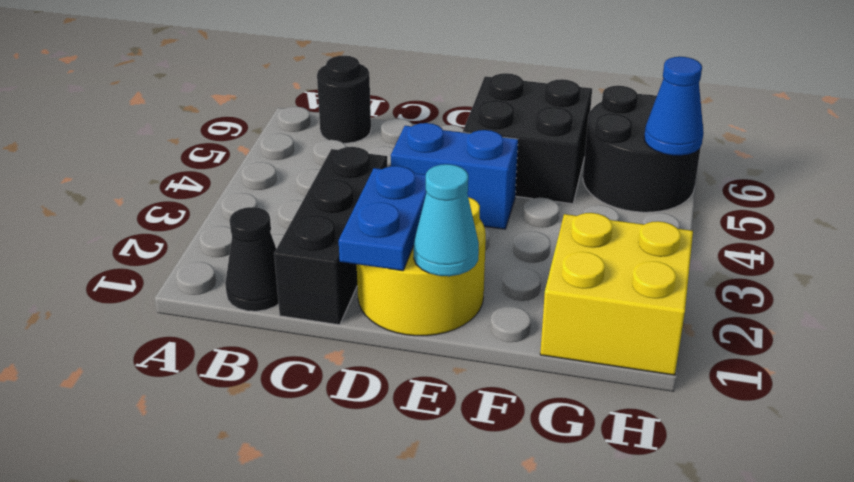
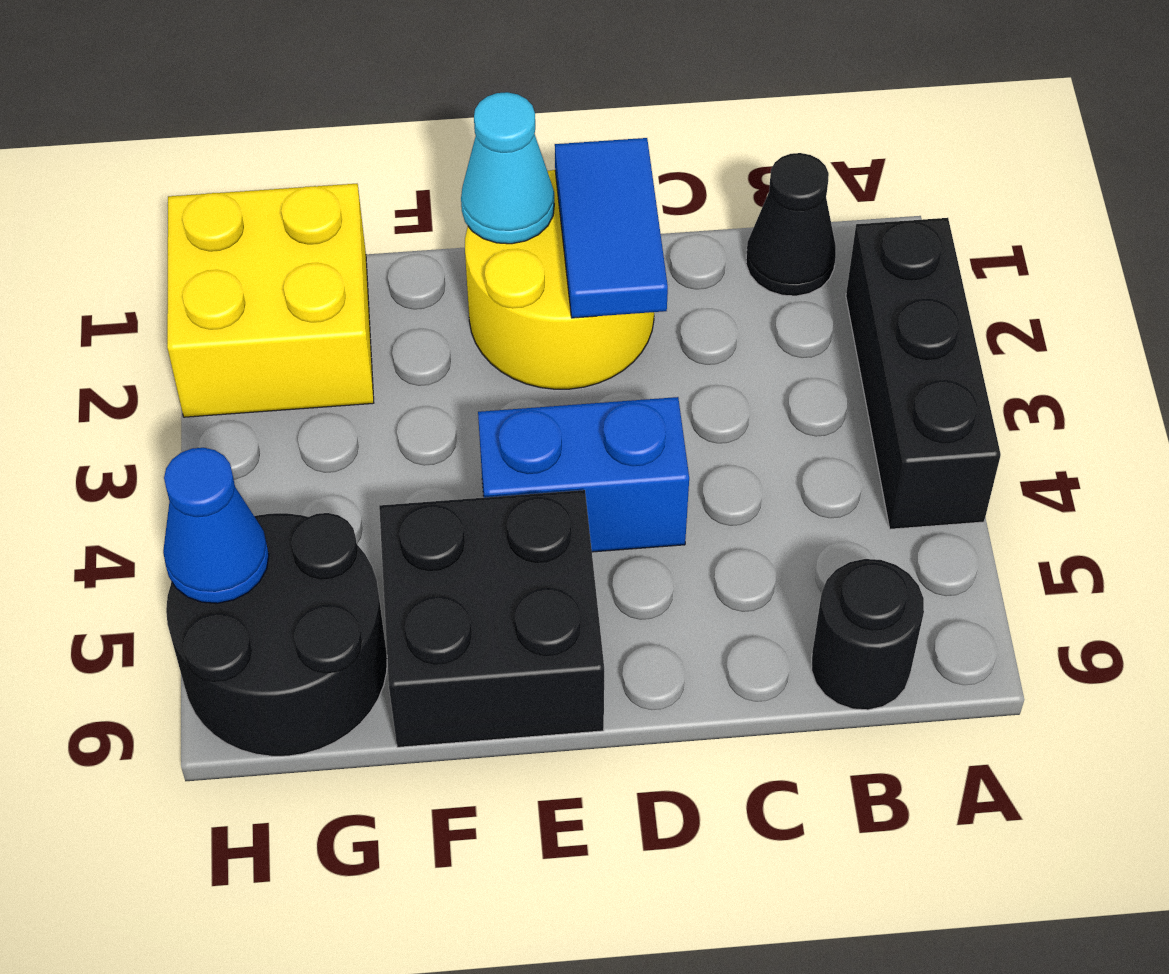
black 1x3 brick [274,147,387,325] -> black 1x3 brick moved to [846,218,1001,529]
blue 1x2 plate [339,166,427,271] -> blue 1x2 tile [555,138,668,318]

